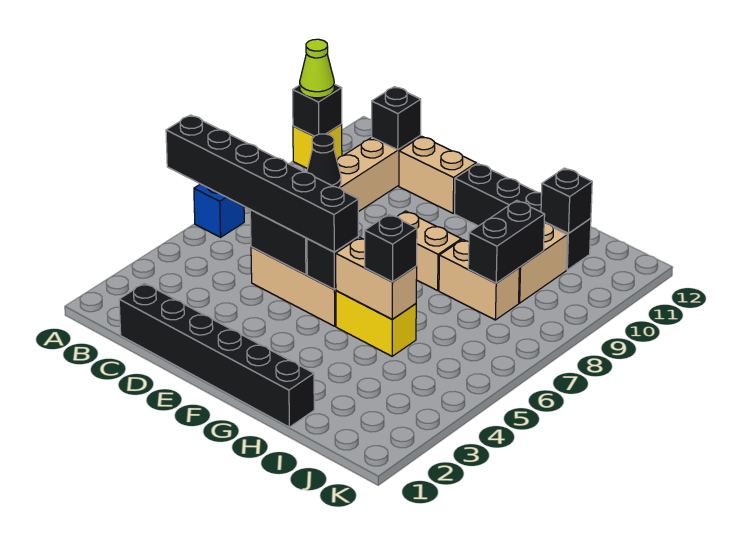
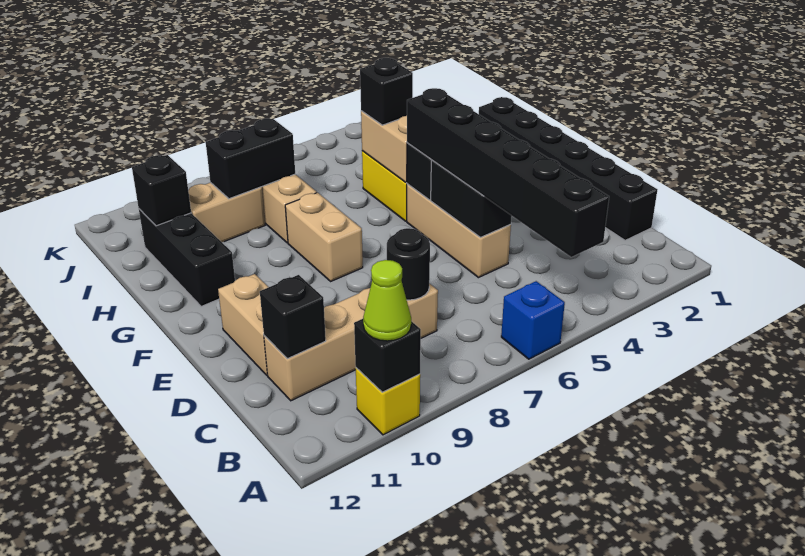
black 1x1 cone [307,134,341,188] -> black 1x1 round brick [387,228,430,300]
black 1x4 brick [455,163,591,270] -> black 1x3 brick [139,209,235,307]

